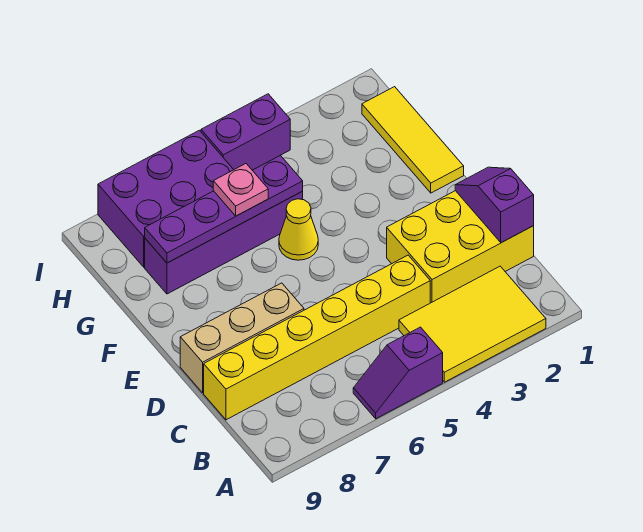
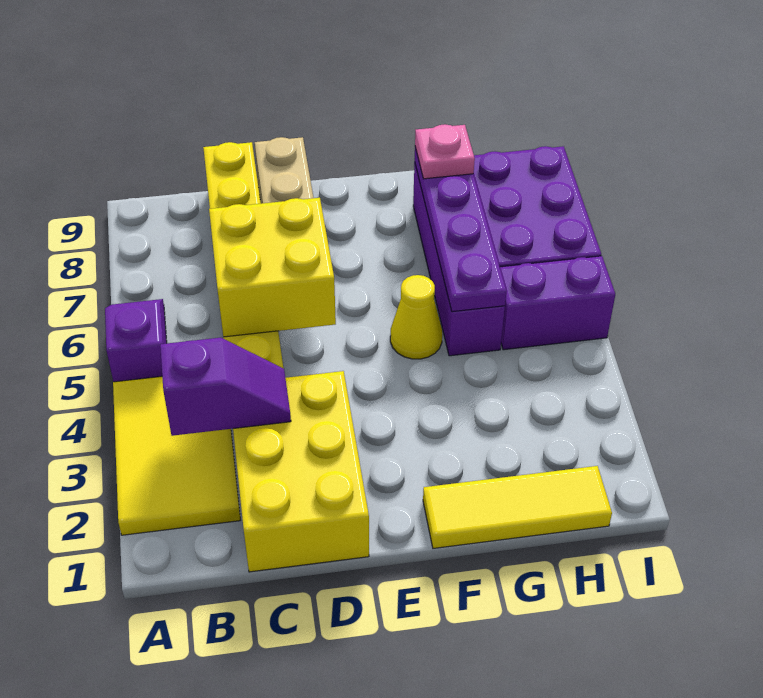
purple 1x2 slope [455,167,534,243] -> purple 1x2 slope moved to [160,338,291,436]
none -> yellow 2x2 brick [209,198,336,337]
pink 1x1 plate [213,164,268,216] -> pink 1x1 plate moved to [415,124,475,179]
purple 1x2 brick [201,94,290,170] -> purple 1x2 brick turned to [500,256,615,350]

